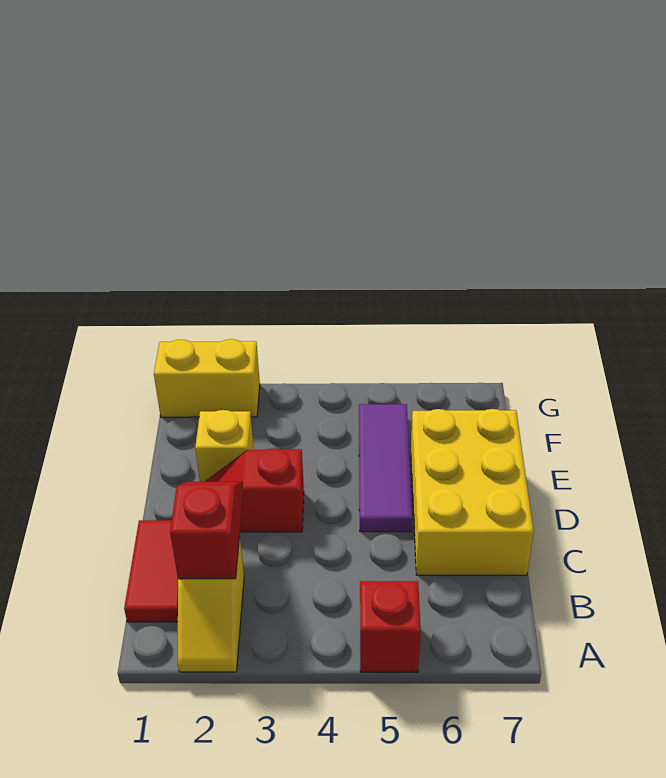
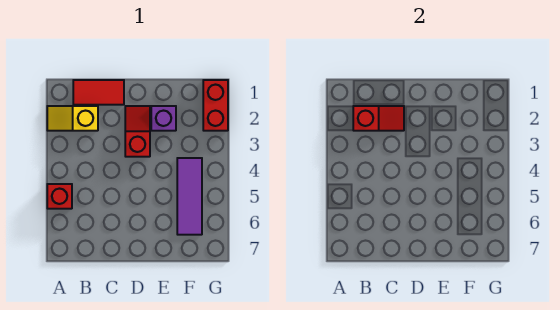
yellow 2x3 brick [411,409,534,575] -> none
purple 1x3 tile [359,404,412,532] -> purple 1x3 tile turned to [177,158,202,235]
yellow 1x1 brick [195,410,254,482] -> purple 1x1 brick [151,106,176,131]
yellow 1x2 brick [154,339,260,417] -> red 1x2 brick [203,80,228,131]

